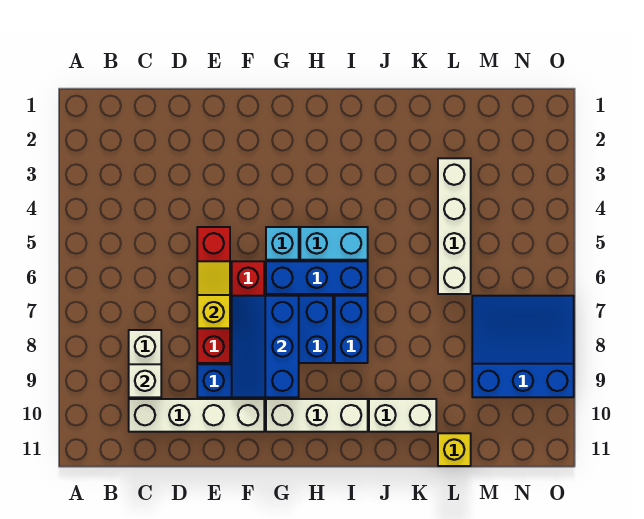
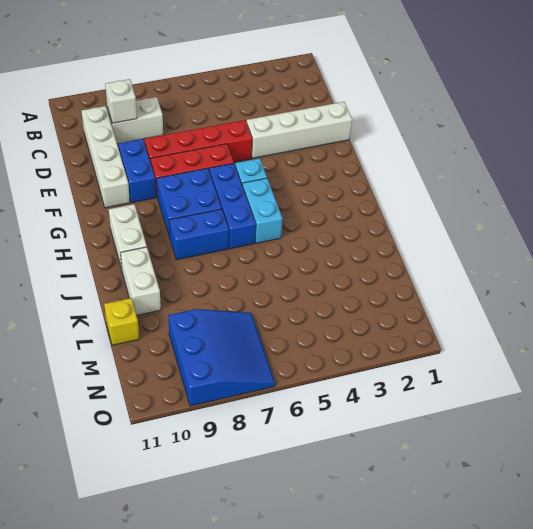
yellow 1x2 slope [197,261,230,328] -> none
blue 2x3 slope [232,296,299,397] -> none
white 1x3 brick [266,399,368,432] -> white 1x2 brick [109,204,147,269]
white 1x4 brick [438,158,471,294] -> white 1x4 brick moved to [247,102,352,158]

